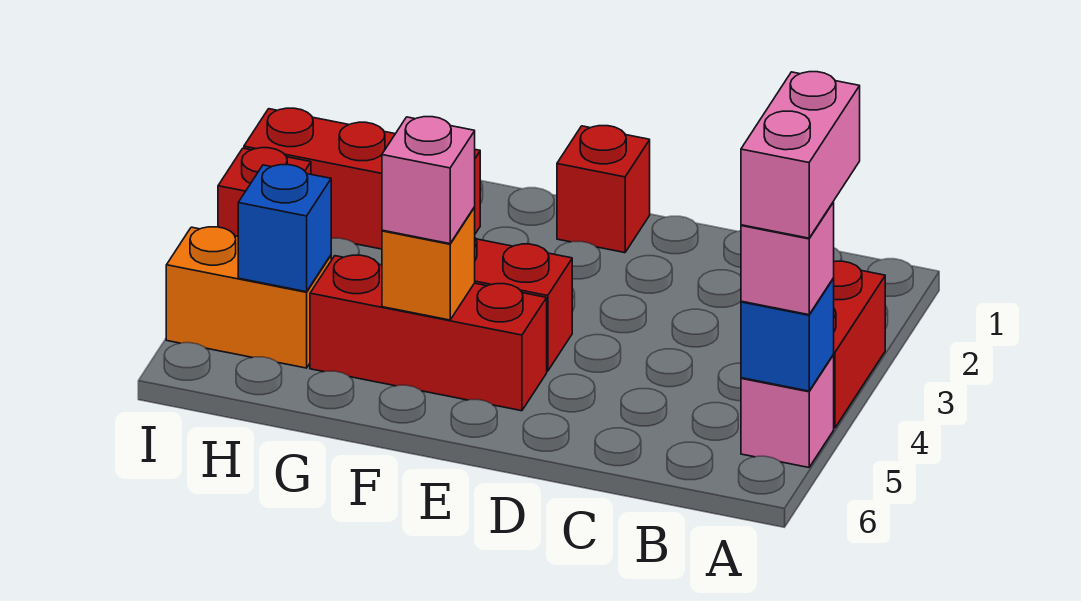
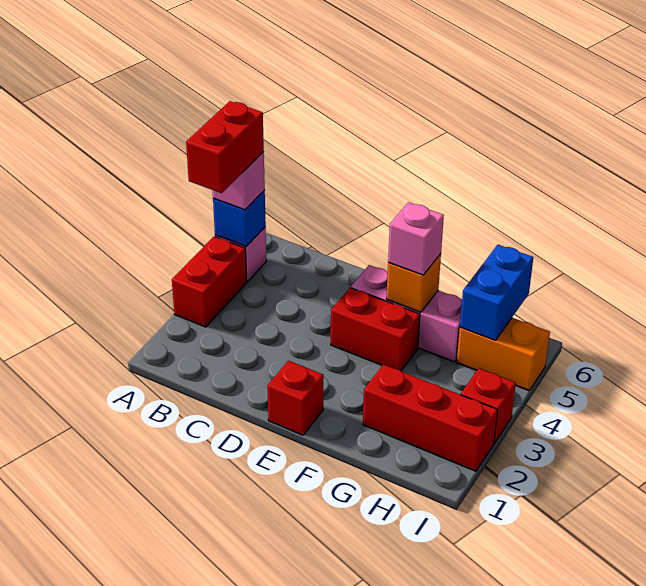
pink 1x2 brick [741,72,860,238] -> red 1x2 brick [186,101,264,193]
red 1x3 brick [310,255,547,411] -> pink 1x3 brick [351,265,462,362]
blue 1x1 brick [238,165,331,292] -> blue 1x2 brick [460,245,533,340]

